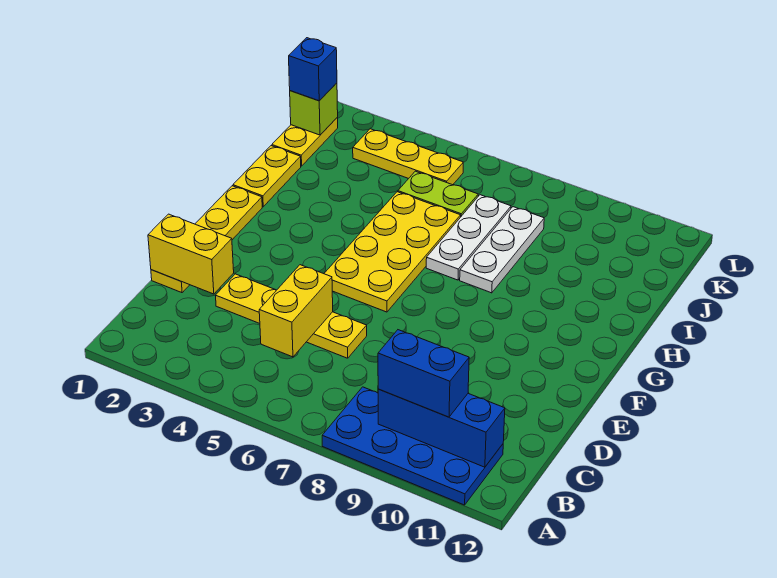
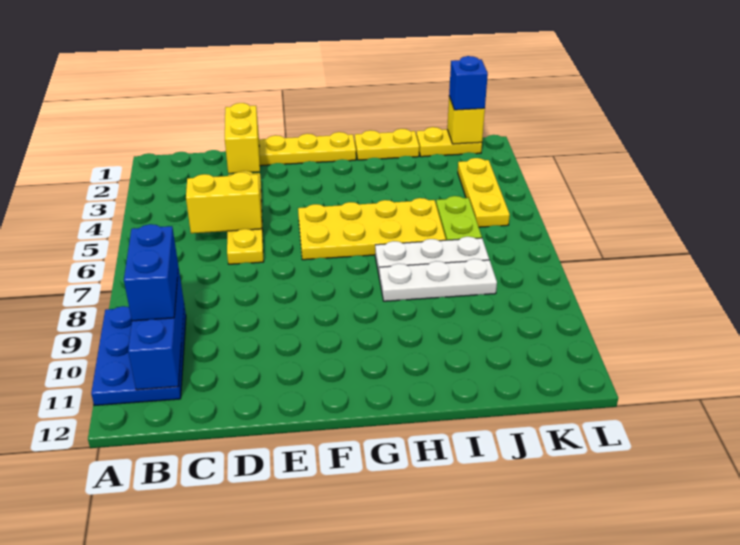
blue 2x4 plate [322,387,503,505] -> blue 2x3 plate [91,306,186,406]
lime 1x1 brick [290,83,338,135] -> yellow 1x1 brick [447,97,485,144]

